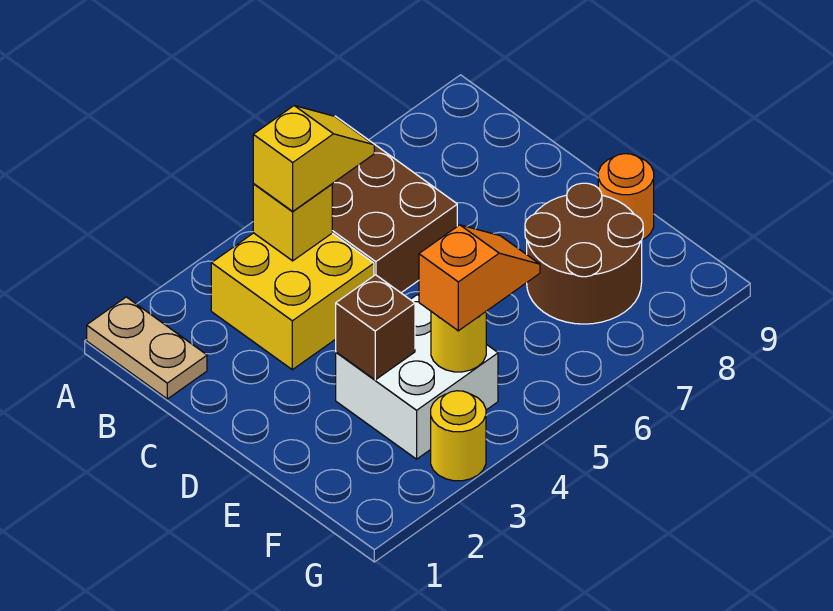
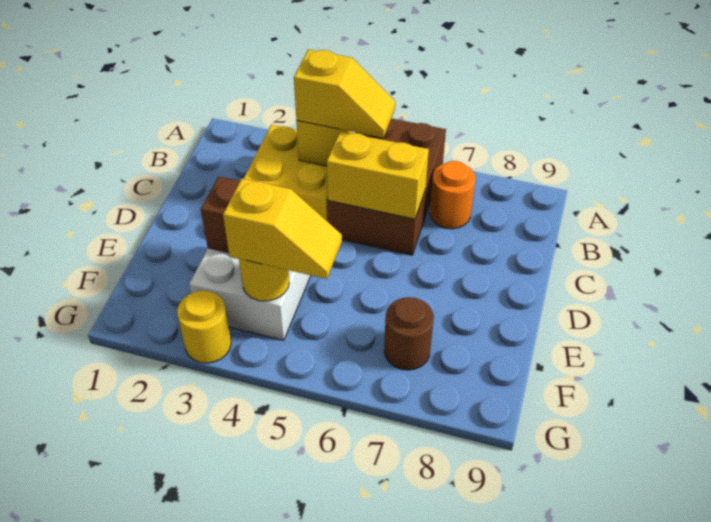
tan 1x2 plate [87,297,207,399] -> none
none -> yellow 1x2 brick [327,131,429,219]
brown 2x2 round brick [525,183,643,324] -> brown 1x1 round brick [384,297,434,370]
orange 1x1 round brick [598,154,654,240] -> orange 1x1 round brick moved to [430,161,476,229]
orange 1x2 slope [419,225,540,331] -> yellow 1x2 slope [223,178,342,279]

